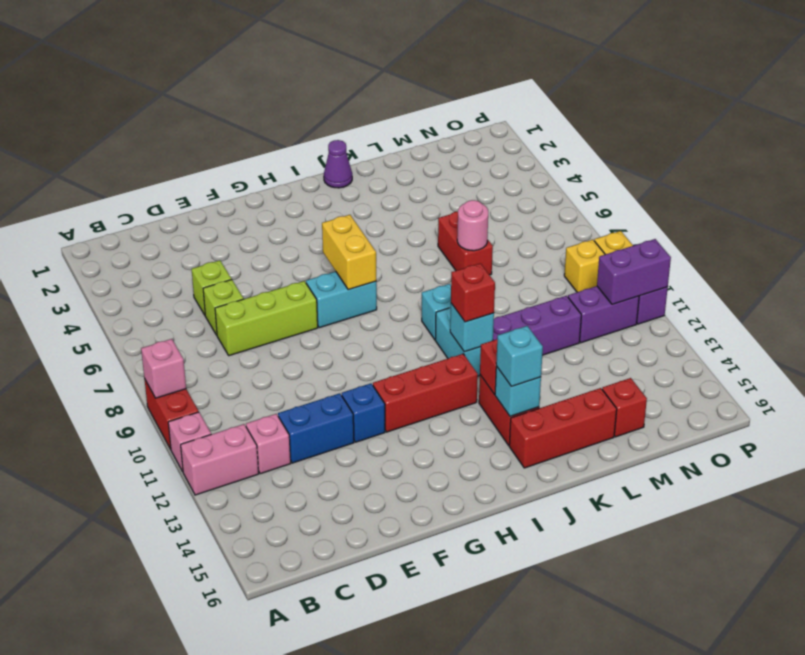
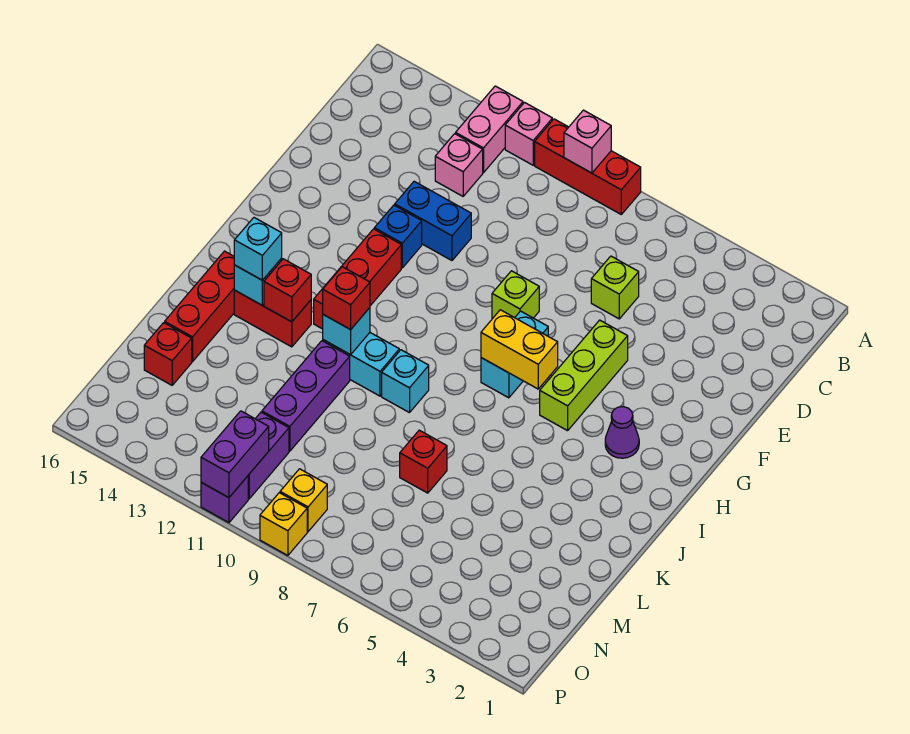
red 1x2 brick [145,380,199,449] -> red 1x3 brick [535,119,641,214]
lime 1x1 brick [192,260,232,315] -> lime 1x1 brick moved to [492,271,539,319]
lime 1x3 brick [215,281,318,356] -> lime 1x3 brick moved to [540,320,628,431]
blue 1x2 brick [278,393,354,463] -> blue 1x2 brick turned to [395,181,471,260]
purple 1x1 cone [324,140,352,188] -> purple 1x1 cone moved to [605,407,639,458]
red 1x2 brick [438,212,493,275] -> red 1x1 brick [400,430,447,493]
pink 1x1 round brick [457,200,488,251] -> none

